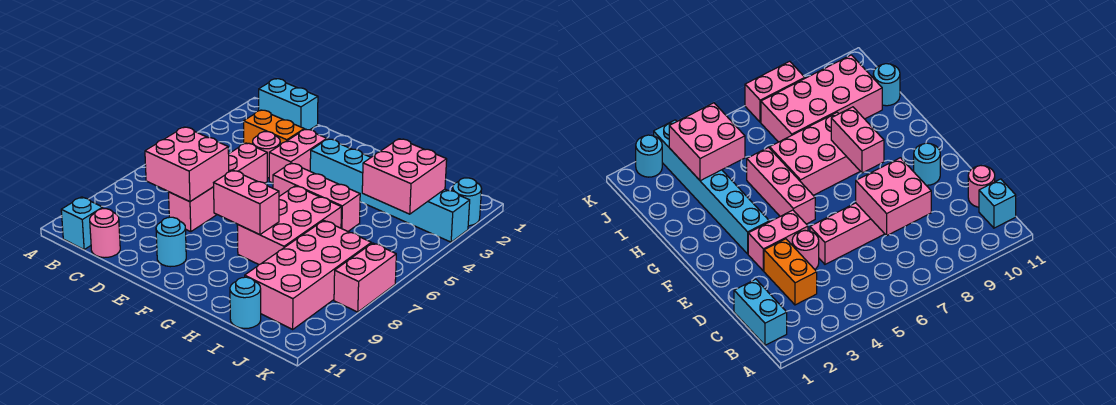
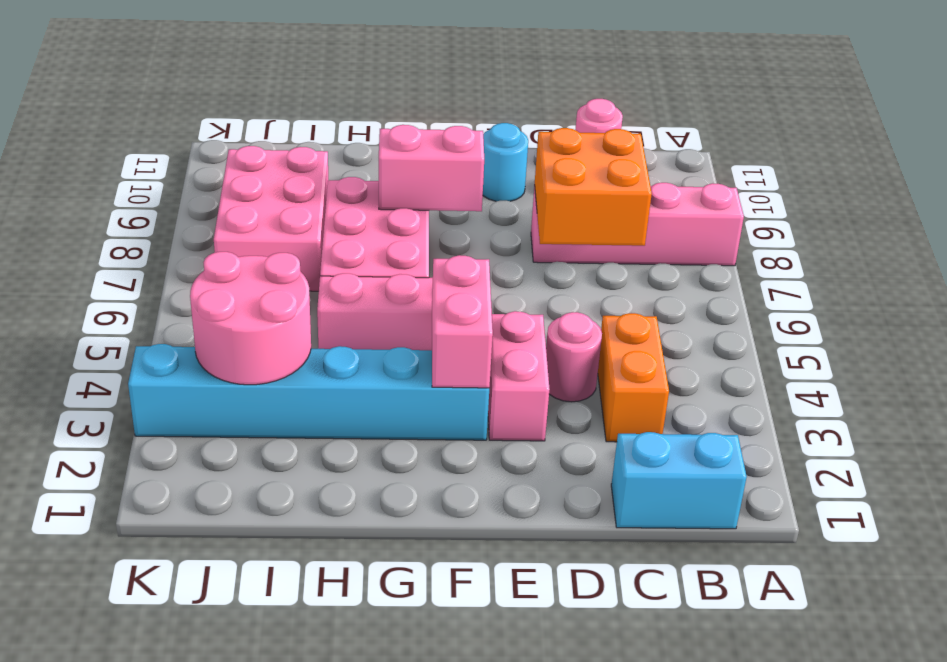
cyan 1x1 brick [61,197,103,249] -> none
orange 1x2 brick [244,110,304,145] -> orange 1x2 brick turned to [598,313,669,442]
pink 2x2 brick [145,127,229,202] -> orange 2x2 brick [535,128,652,246]
pink 1x4 brick [169,143,267,232] -> pink 1x4 brick turned to [531,183,744,266]
pink 2x2 brick [362,139,447,214] -> pink 2x2 round brick [190,252,311,385]
pink 2x4 brick [245,221,371,329] -> pink 2x3 brick [214,146,328,291]
cyan 1x1 round brick [230,277,261,328] -> none
cyan 1x1 round brick [453,178,482,226] -> none
pink 1x2 brick [334,243,396,312] -> pink 1x2 brick moved to [432,255,493,388]

